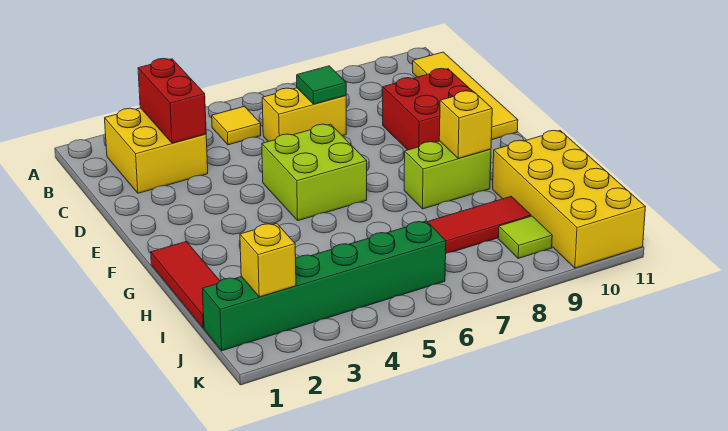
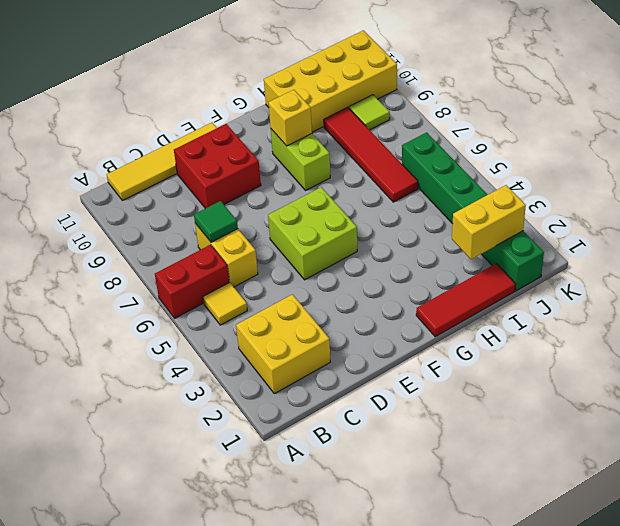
red 1x2 brick [138,58,206,143] -> red 1x2 brick moved to [155,245,229,318]
yellow 1x1 brick [240,223,296,297] -> yellow 1x2 brick [452,185,526,259]

